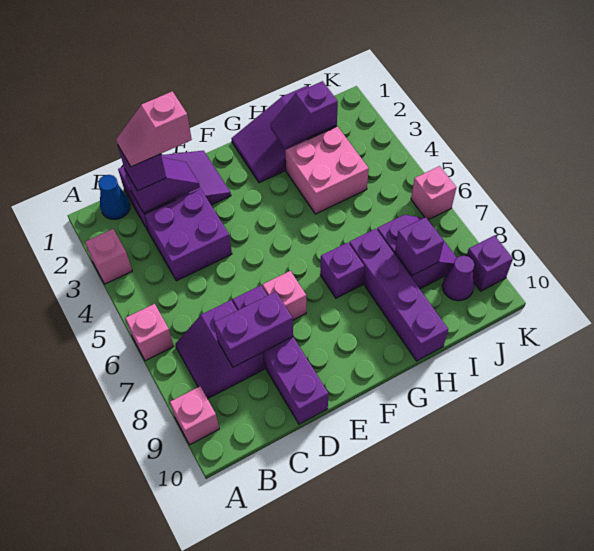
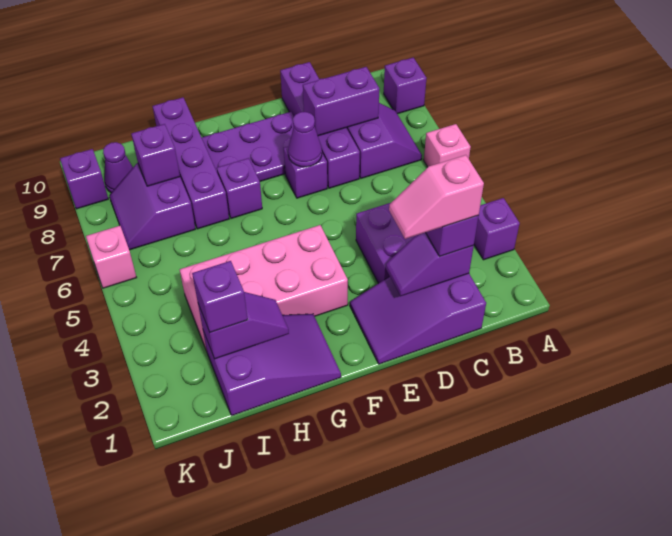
pink 1x1 brick [85,229,132,284] -> purple 1x1 brick [474,198,520,260]
pink 1x1 brick [170,387,219,445] -> purple 1x1 brick [384,58,426,114]
blue 1x1 cone [98,175,130,219] -> none
pink 1x2 slope [116,91,192,167] -> pink 1x2 slope turned to [389,155,484,239]
pink 1x1 brick [263,271,306,320] -> purple 1x1 brick [284,146,327,198]
none -> purple 1x1 cone [288,112,322,167]
none -> purple 2x3 plate [202,112,294,181]
pink 2x2 brick [285,126,369,214] -> pink 2x4 brick [180,225,348,351]
none -> purple 1x1 brick [192,261,248,332]

